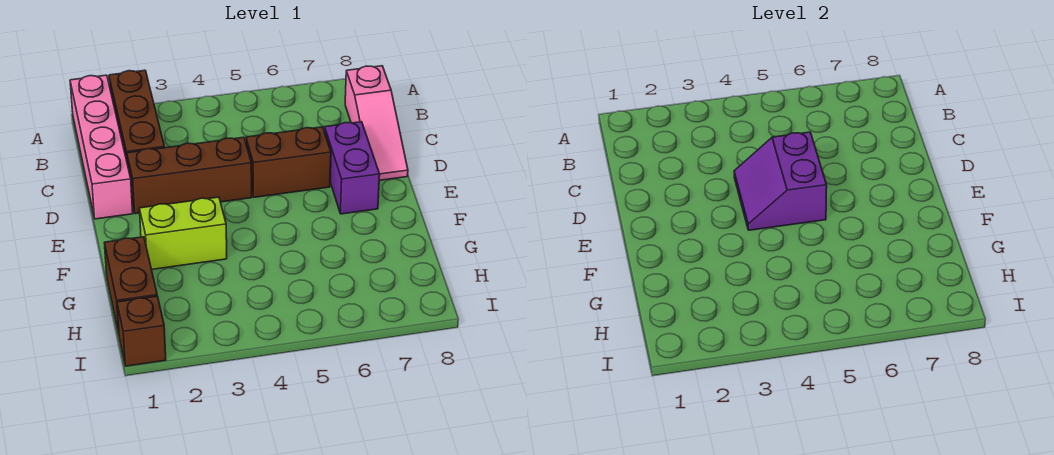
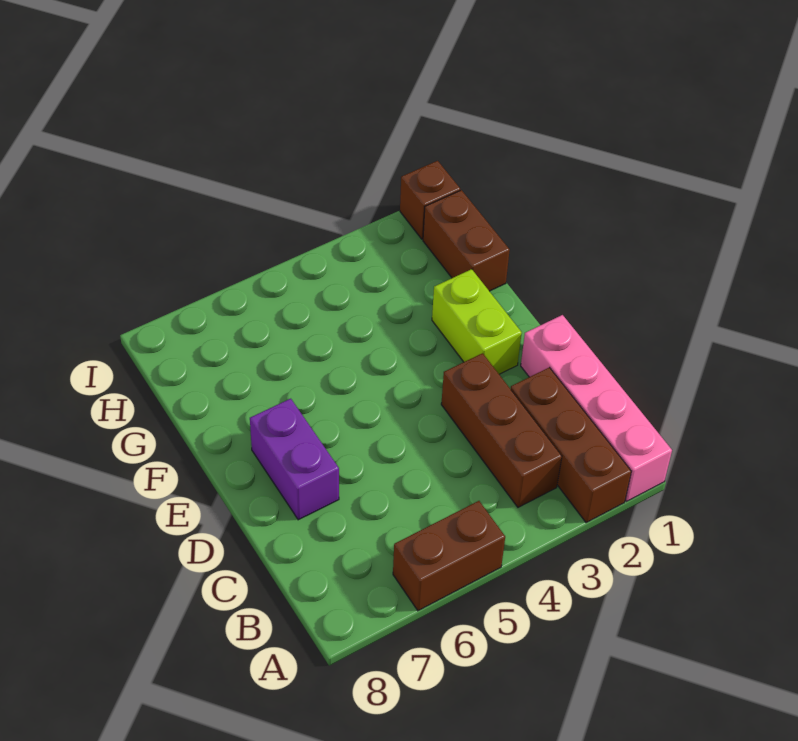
pink 1x3 slope [345,66,408,180] -> none
brown 1x3 brick [127,137,252,214] -> brown 1x3 brick turned to [441,353,562,507]
purple 2x2 slope [734,132,827,230] -> none
brown 1x2 brick [246,127,331,197] -> brown 1x2 brick moved to [393,501,505,611]
lime 1x2 brick [139,197,227,269] -> lime 1x2 brick turned to [432,269,522,374]

